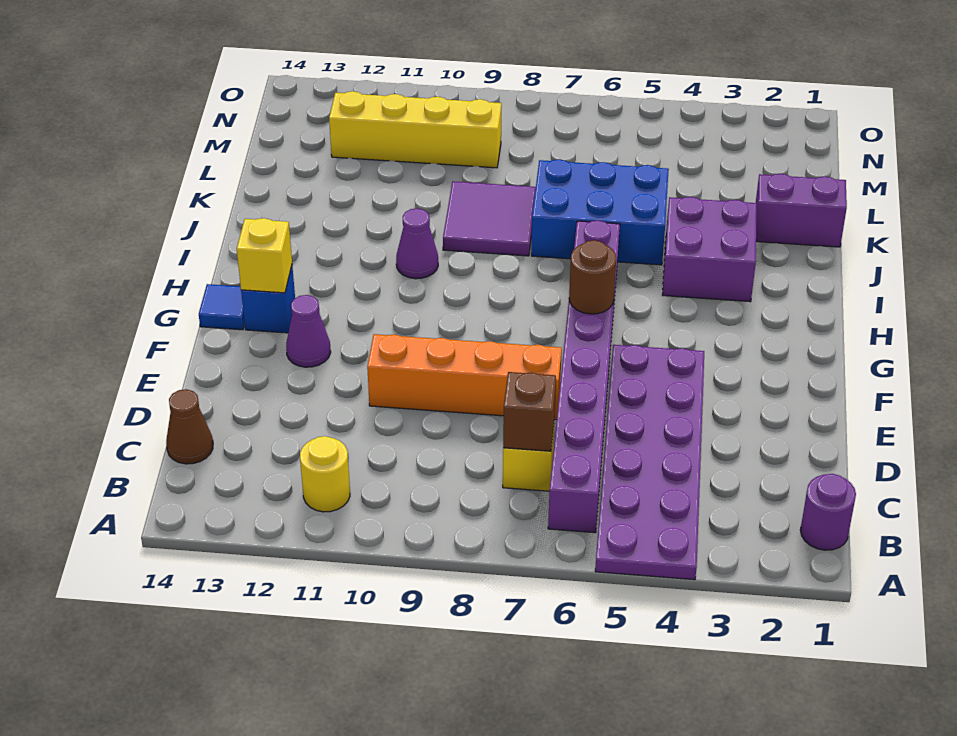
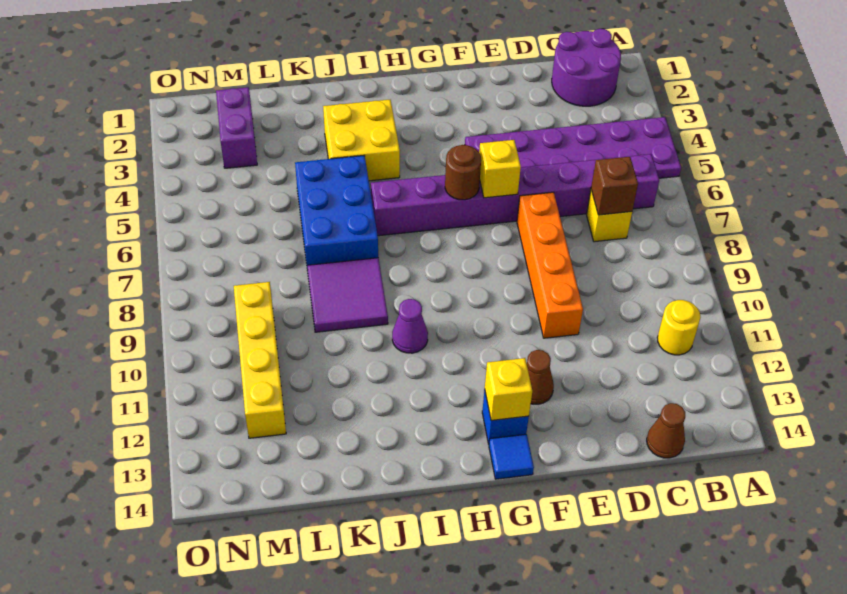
purple 1x1 round brick [800,474,856,550] -> purple 2x2 round brick [552,29,621,106]
none -> yellow 1x1 brick [479,140,521,198]
purple 1x1 cone [286,295,331,367] -> brown 1x1 cone [527,350,554,404]
purple 2x2 brick [662,197,757,302] -> yellow 2x2 brick [323,100,400,181]
purple 1x2 brick [756,174,847,247] -> purple 1x2 brick moved to [216,87,257,168]

